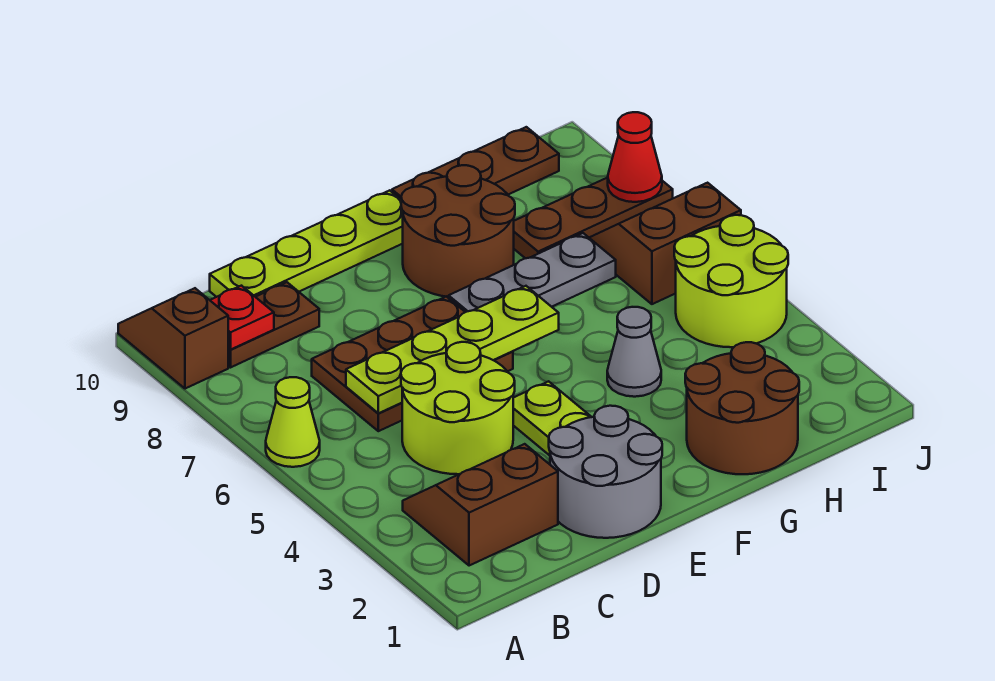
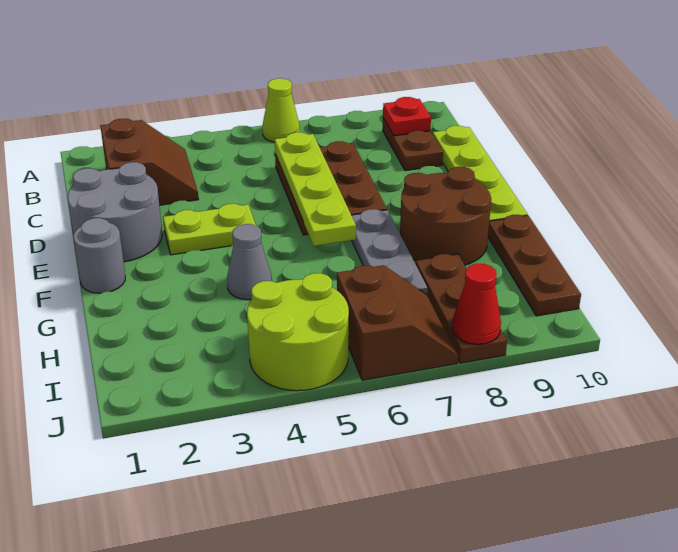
brown 1x2 slope [118,288,228,389] -> none
lime 2x2 round brick [401,342,515,474] -> none
none -> grey 1x1 round brick [73,218,125,293]
brown 2x2 round brick [685,342,799,474] -> none

